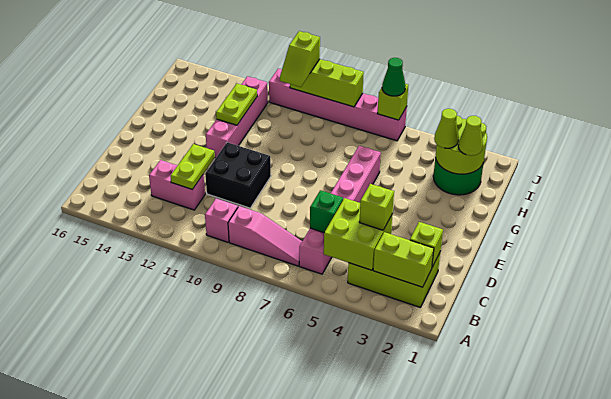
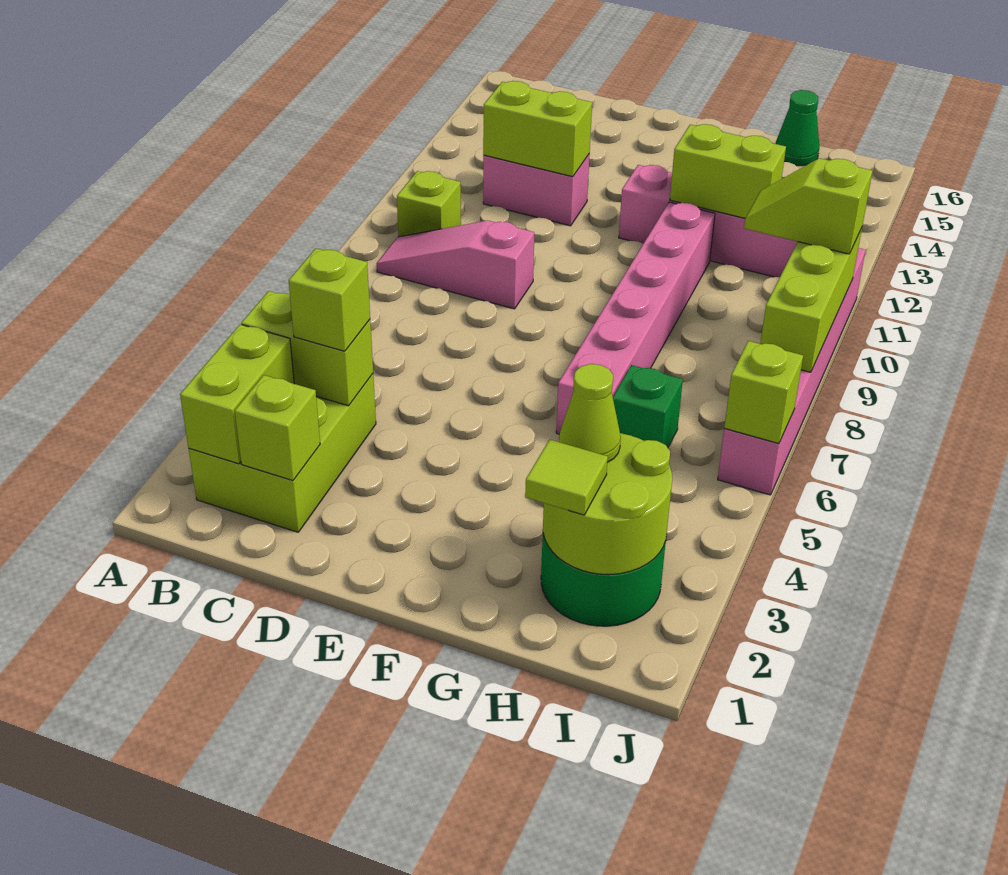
lime 2x2 brick [324,198,393,270] -> lime 1x2 brick [241,291,373,406]
pink 1x6 brick [299,146,381,274] -> pink 1x6 brick turned to [556,202,715,434]
pink 1x3 slope [228,206,302,266] -> pink 1x3 slope turned to [377,220,534,309]
pink 1x1 brick [205,199,238,242] -> lime 1x1 brick [397,171,461,237]
green 1x1 brick [310,190,343,233] -> green 1x1 brick moved to [613,365,683,448]
pink 1x2 brick [149,160,205,210] -> pink 1x2 brick turned to [483,154,590,226]
lime 1x2 plate [170,144,215,190] -> lime 1x2 brick [483,81,592,177]
black 2x2 brick [205,142,271,208] -> none
lime 1x2 plate [216,84,257,125] -> lime 1x2 brick [670,124,786,218]
lime 1x1 cone [458,116,483,156] -> lime 1x1 tile [525,439,608,515]
green 1x1 cone [382,58,406,96] -> green 1x1 cone moved to [776,90,819,166]

